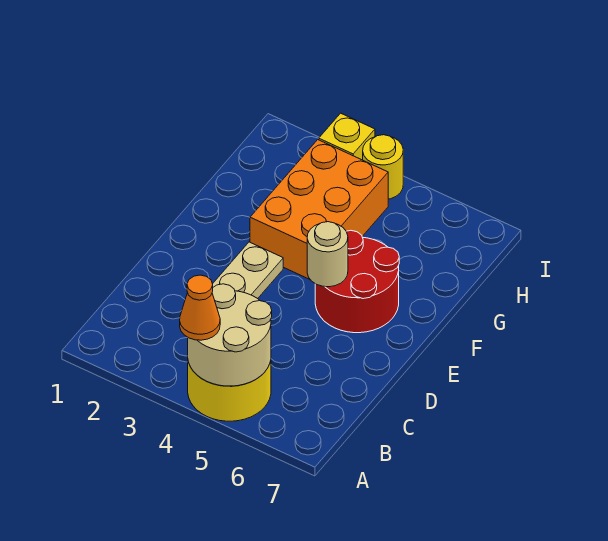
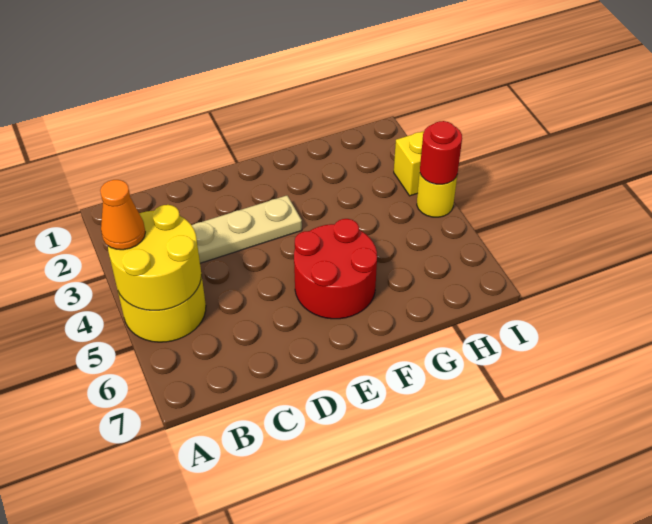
tan 2x2 round brick [188,284,272,386] -> yellow 2x2 round brick [108,205,201,310]
tan 1x1 round brick [307,222,348,287] -> none
orange 2x3 brick [250,140,388,279] -> none
none -> red 1x1 round brick [420,121,462,184]

